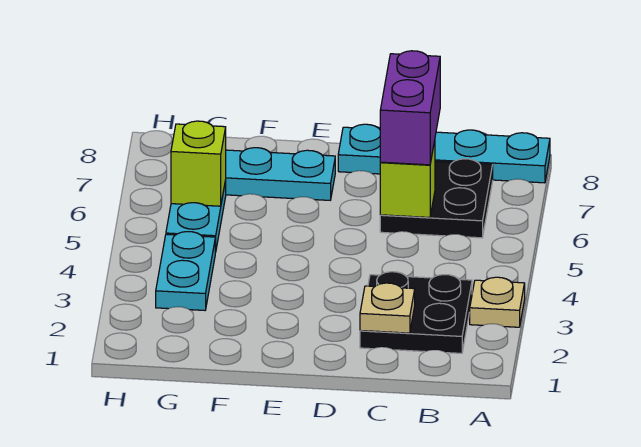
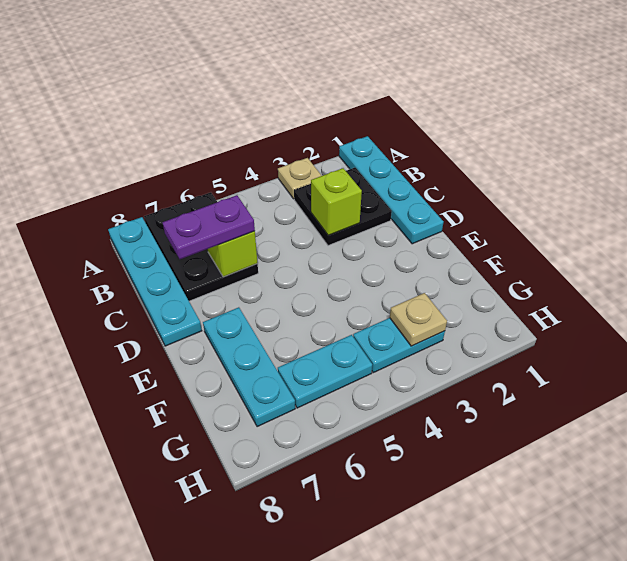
none -> cyan 1x4 plate [339,136,443,244]
black 2x2 plate [380,159,493,238] -> black 2x3 plate [144,192,258,301]
tan 1x1 plate [360,283,415,333] -> tan 1x1 plate moved to [390,293,447,346]
purple 1x2 brick [380,51,440,165] -> purple 1x2 plate [163,195,255,259]
lime 1x1 brick [171,121,226,206] -> lime 1x1 brick moved to [311,168,362,235]

